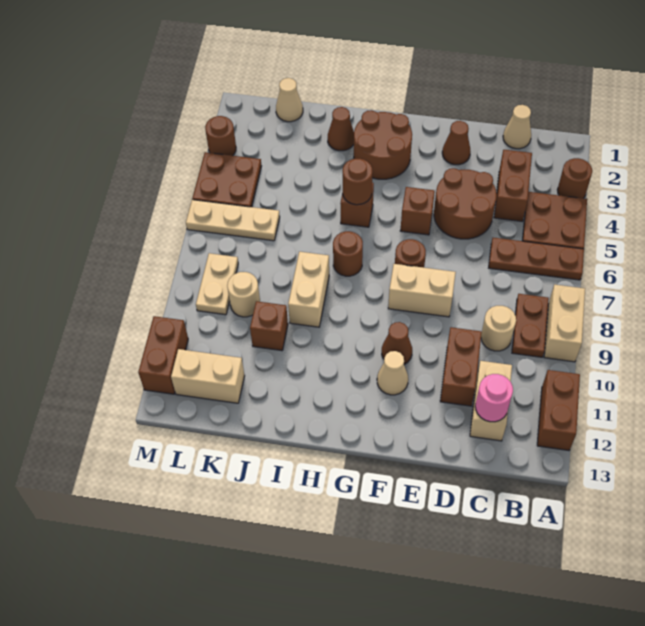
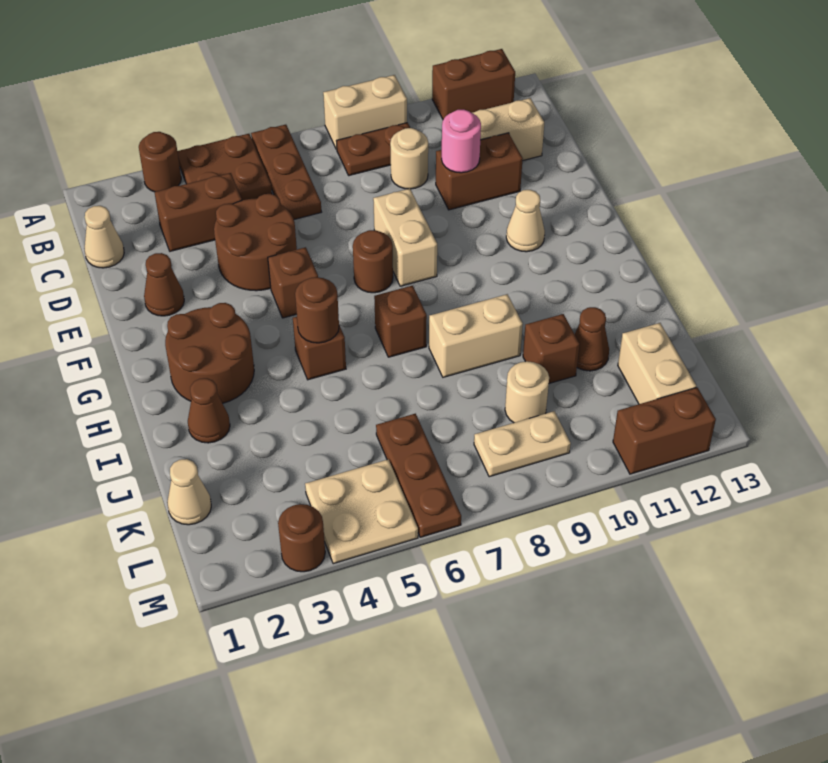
pink 1x1 round brick [475,374,513,422] -> pink 1x1 round brick moved to [442,109,481,173]
brown 1x1 cone [382,322,412,365] -> brown 1x1 cone moved to [575,307,609,371]
brown 1x1 round brick [333,231,363,276] -> brown 1x1 brick [374,286,427,357]
tan 1x3 plate [186,200,280,241] -> brown 1x3 plate [376,414,461,537]
brown 2x2 plate [192,152,261,207] -> tan 2x2 plate [305,459,418,564]

